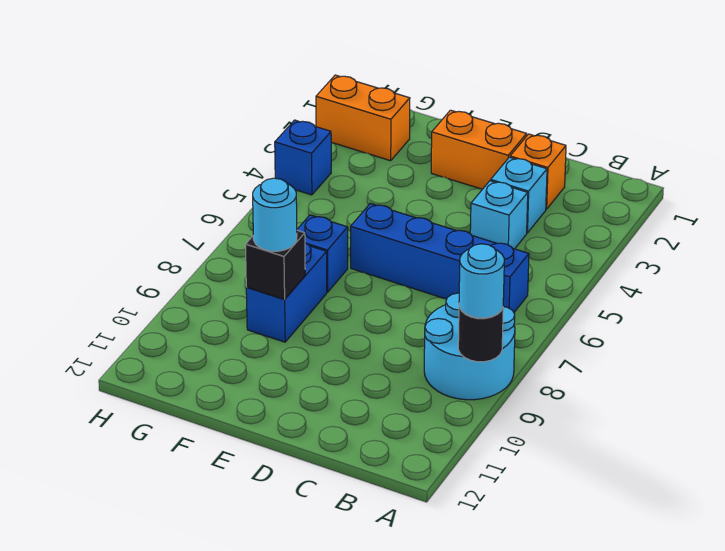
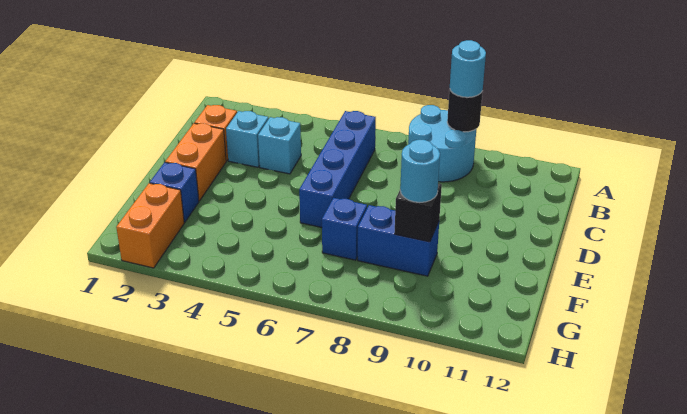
blue 1x1 brick [275,120,331,195] -> blue 1x1 brick moved to [150,162,199,222]

